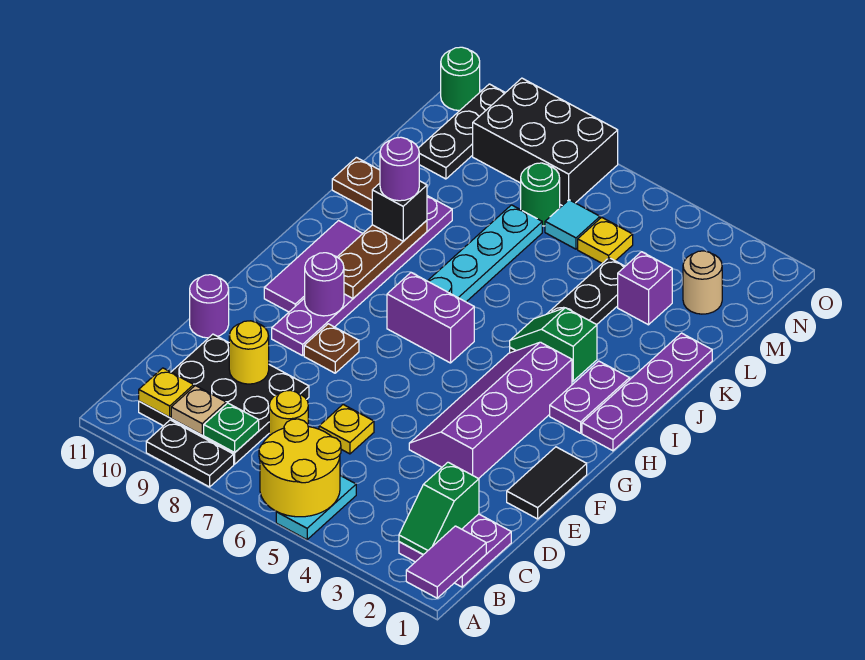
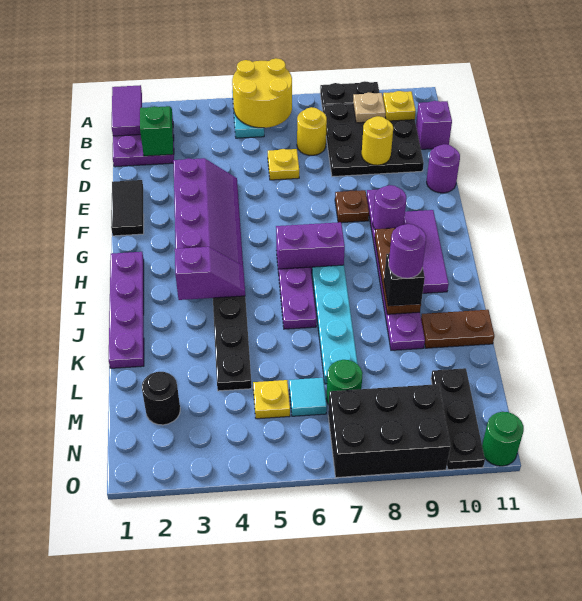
green 1x1 plate [204,403,259,453] -> none
purple 1x2 plate [550,361,630,433] -> purple 1x2 plate moved to [279,267,317,329]
green 1x2 slope [510,308,597,381] -> purple 1x2 slope [175,247,245,300]
purple 1x1 brick [618,252,672,325] -> purple 1x1 brick moved to [416,101,452,149]
tan 1x1 round brick [683,251,722,314] -> black 1x1 round brick [142,372,180,425]

